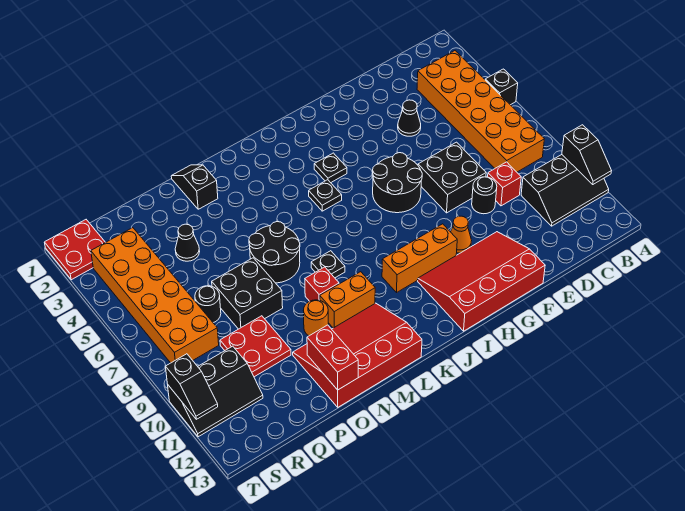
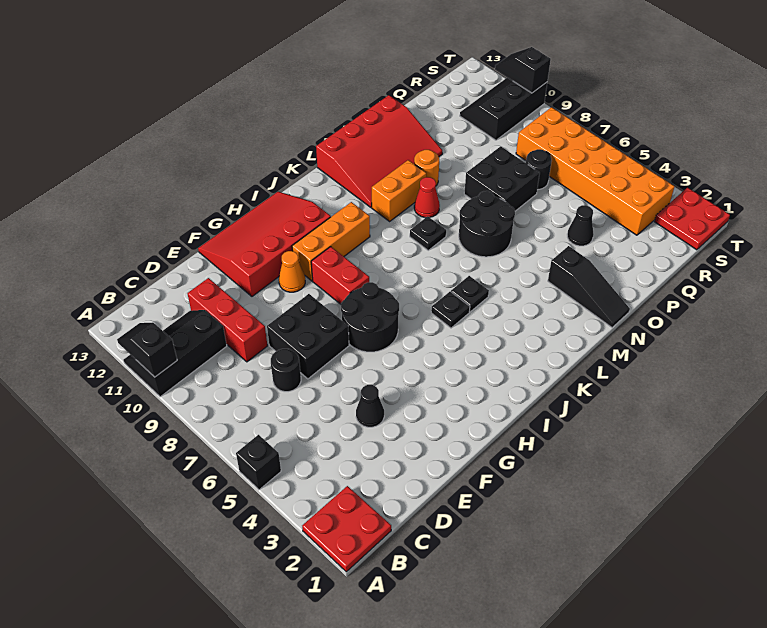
orange 2x6 brick [417,51,544,172] -> none
red 1x1 brick [488,162,521,206] -> red 1x3 brick [188,278,267,362]
black 1x1 round brick [472,177,497,214] -> black 1x1 round brick moved to [271,349,301,392]
red 3x4 slope [418,232,545,331] -> red 3x4 slope turned to [198,192,331,296]
black 1x1 plate [314,153,347,183] -> black 1x1 plate moved to [451,276,489,312]
red 1x1 brick [305,267,339,301] -> red 1x1 cone [414,177,440,218]
black 1x2 slope [171,165,218,209] -> black 1x3 slope [548,246,630,328]
red 1x2 brick [307,325,358,390] -> red 1x2 brick moved to [311,247,369,304]
red 2x2 plate [220,316,291,377] -> red 2x2 plate moved to [302,486,391,572]

